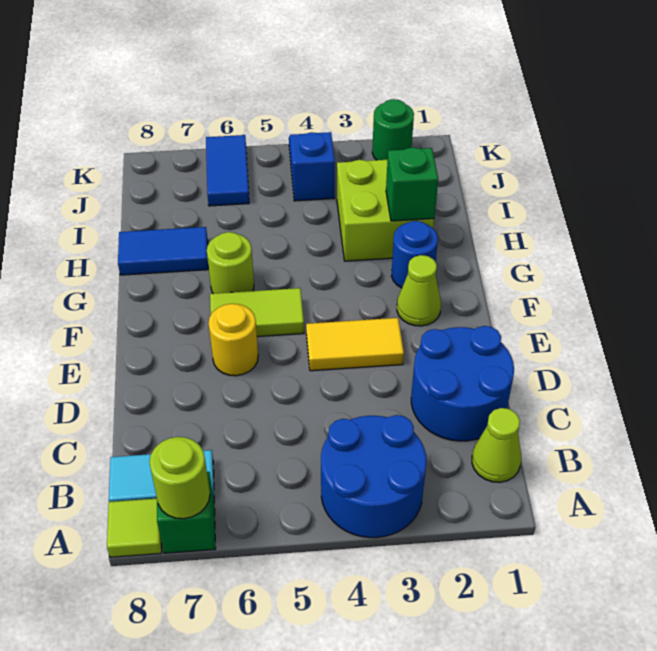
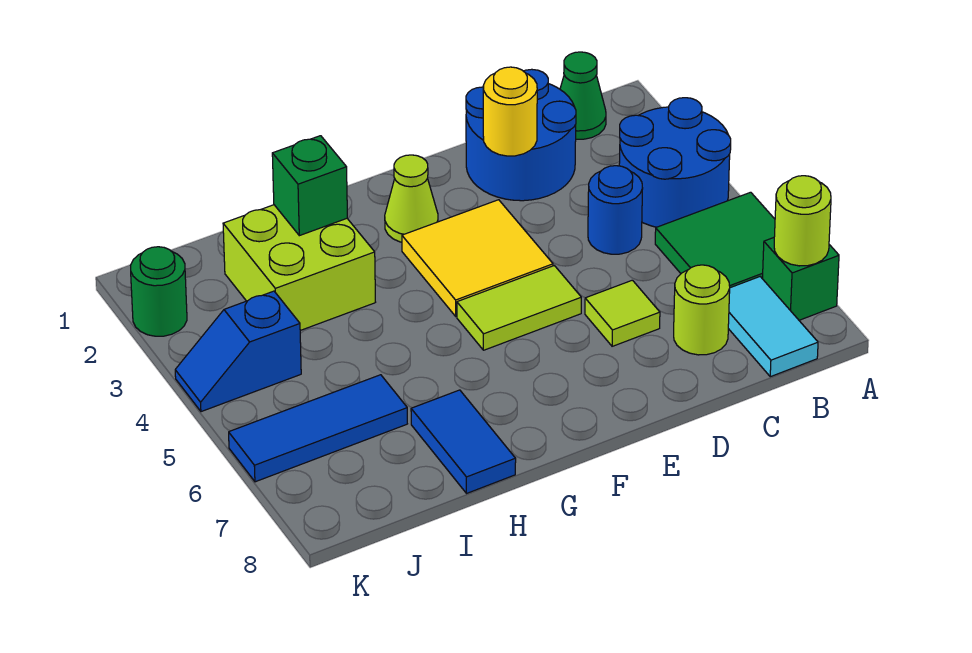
none -> green 2x2 tile [655,192,775,288]
lime 1x1 tile [107,499,162,557] -> lime 1x1 tile moved to [585,280,660,346]
lime 1x1 cone [472,408,521,482] -> green 1x1 cone [560,52,606,139]
yellow 1x2 tile [306,318,404,371] -> yellow 2x2 tile [402,200,553,316]
yellow 1x1 round brick [209,304,258,376] -> yellow 1x1 round brick moved to [483,67,537,156]
lime 1x2 tile [210,288,304,337] -> lime 1x2 tile turned to [457,266,581,350]
blue 1x1 round brick [391,221,438,288] -> blue 1x1 round brick moved to [588,166,643,254]
lime 1x1 round brick [207,232,254,294] -> lime 1x1 round brick moved to [674,265,730,355]
blue 1x2 tile [206,135,249,206] -> blue 1x3 tile [229,375,407,482]

